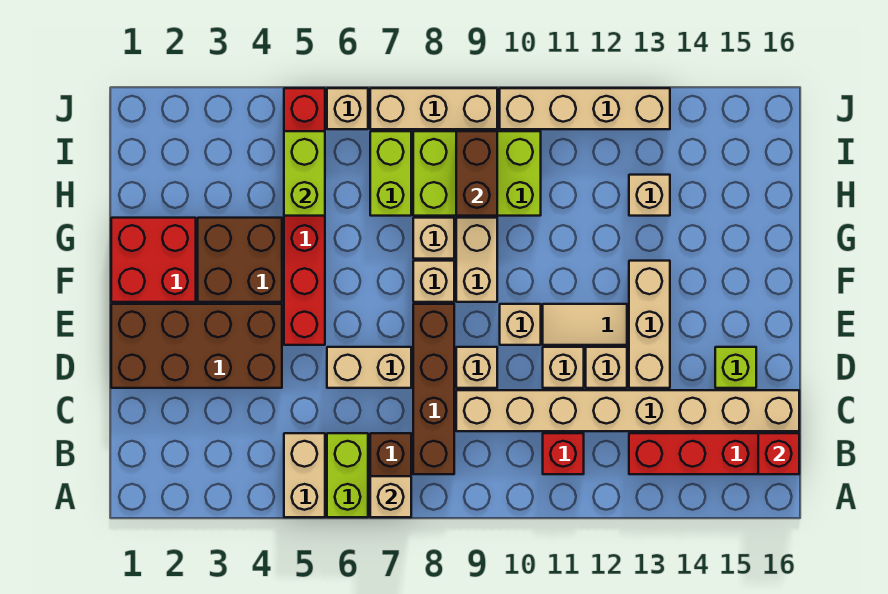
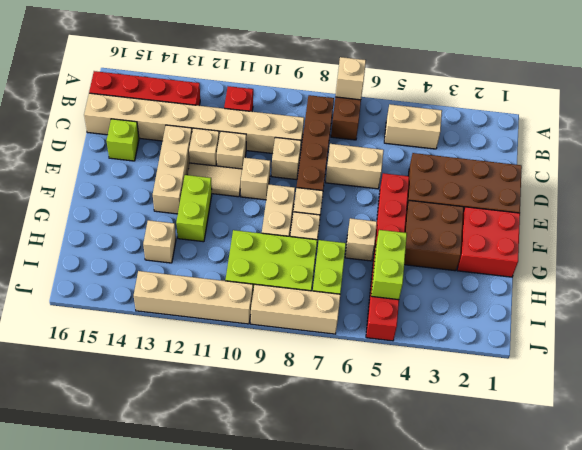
tan 1x2 brick [284,433,325,517] -> tan 1x2 brick turned to [384,104,442,149]
lime 1x2 brick [327,433,368,517] -> lime 1x2 brick moved to [176,175,212,242]
red 1x1 brick [758,433,799,474] -> none
brown 1x2 brick [456,131,497,216] -> none
tan 1x1 brick [327,88,368,129] -> tan 1x1 brick moved to [345,218,377,261]

